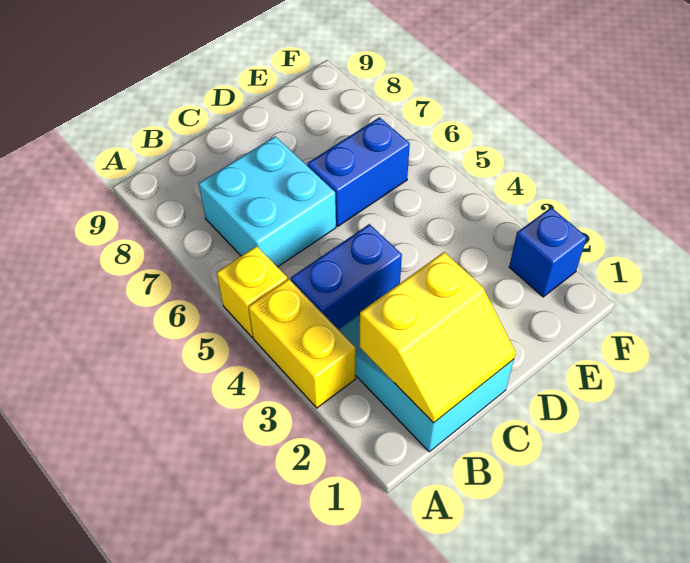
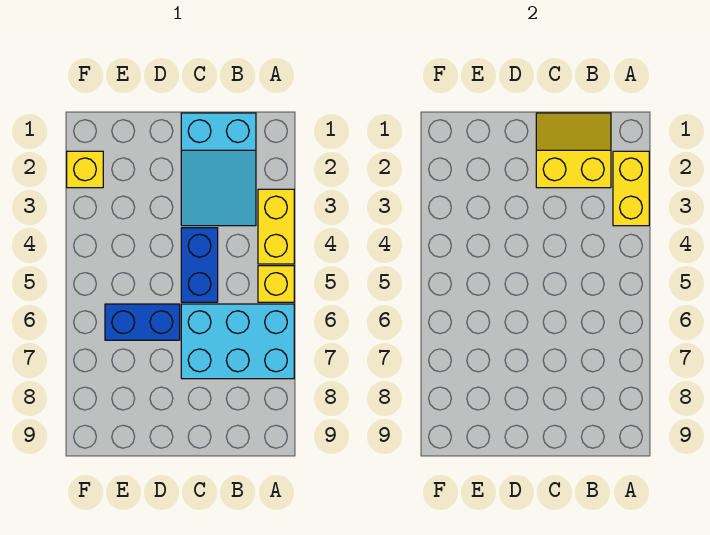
none -> yellow 1x2 brick [613,151,649,226]
blue 1x2 brick [291,224,402,329] -> blue 1x2 brick turned to [181,228,218,302]
cyan 2x2 brick [199,136,336,267] -> cyan 2x3 brick [181,304,294,379]
blue 1x1 brick [509,208,587,297] -> yellow 1x1 brick [67,151,103,188]

